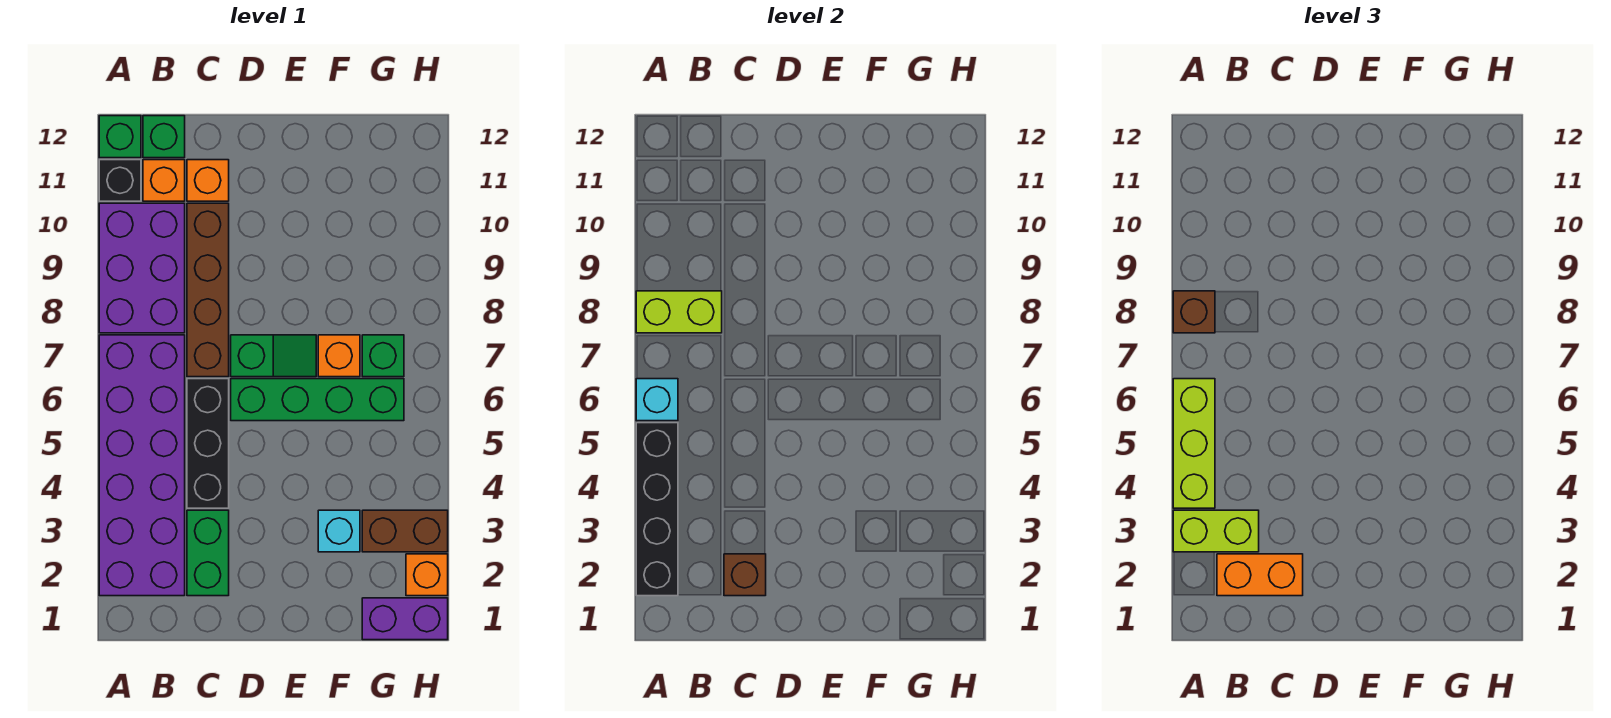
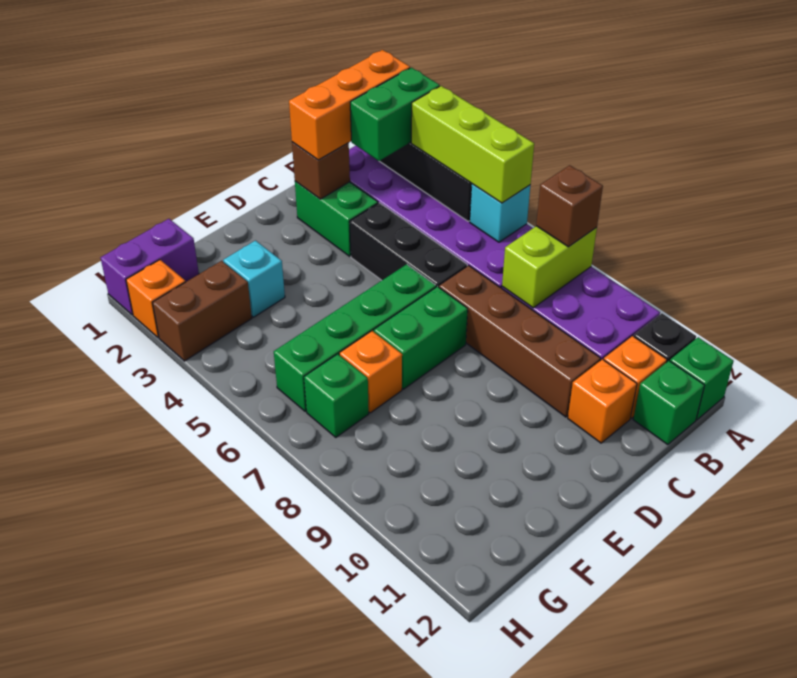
lime 1x2 brick [1173,510,1259,552] -> green 1x2 brick [350,68,440,161]
orange 1x2 brick [1217,554,1303,596] -> orange 1x3 brick [289,50,410,160]
green 1x2 slope [231,335,316,377] -> green 1x2 brick [374,286,468,389]

